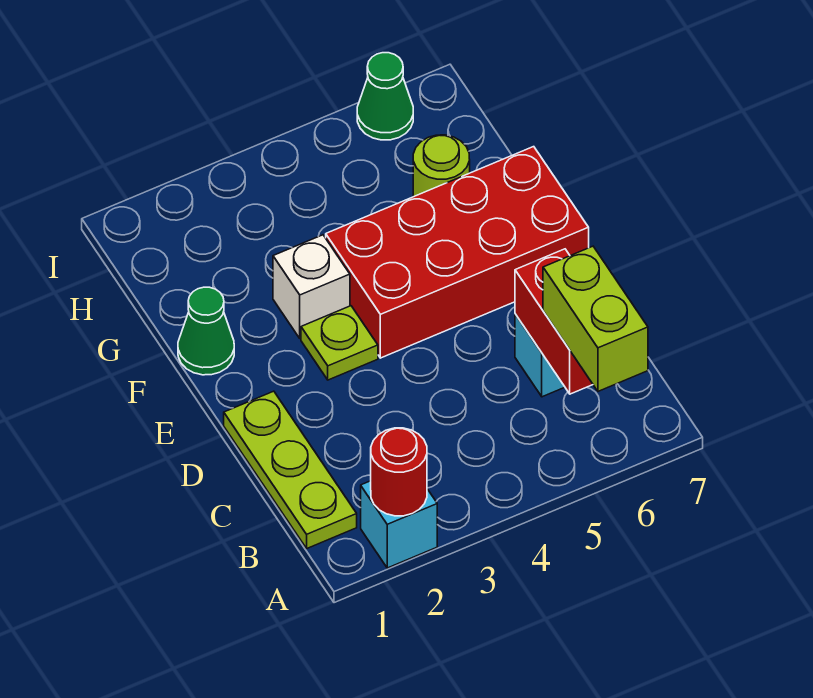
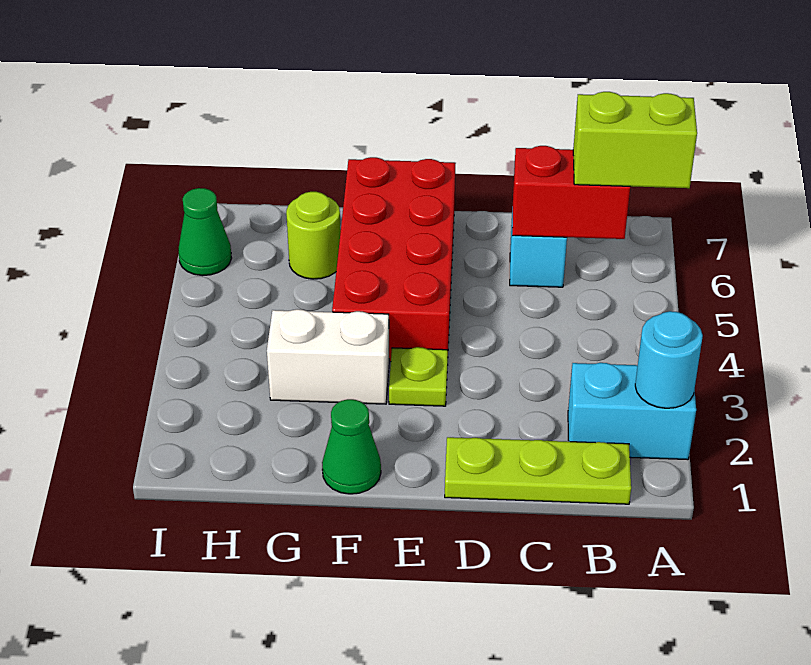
cyan 1x1 brick [361,481,437,568] -> cyan 1x2 brick [568,363,696,460]
red 1x1 round brick [371,428,427,516] -> cyan 1x1 round brick [635,311,703,408]
white 1x1 brick [273,235,350,339] -> white 1x2 brick [267,309,389,404]

